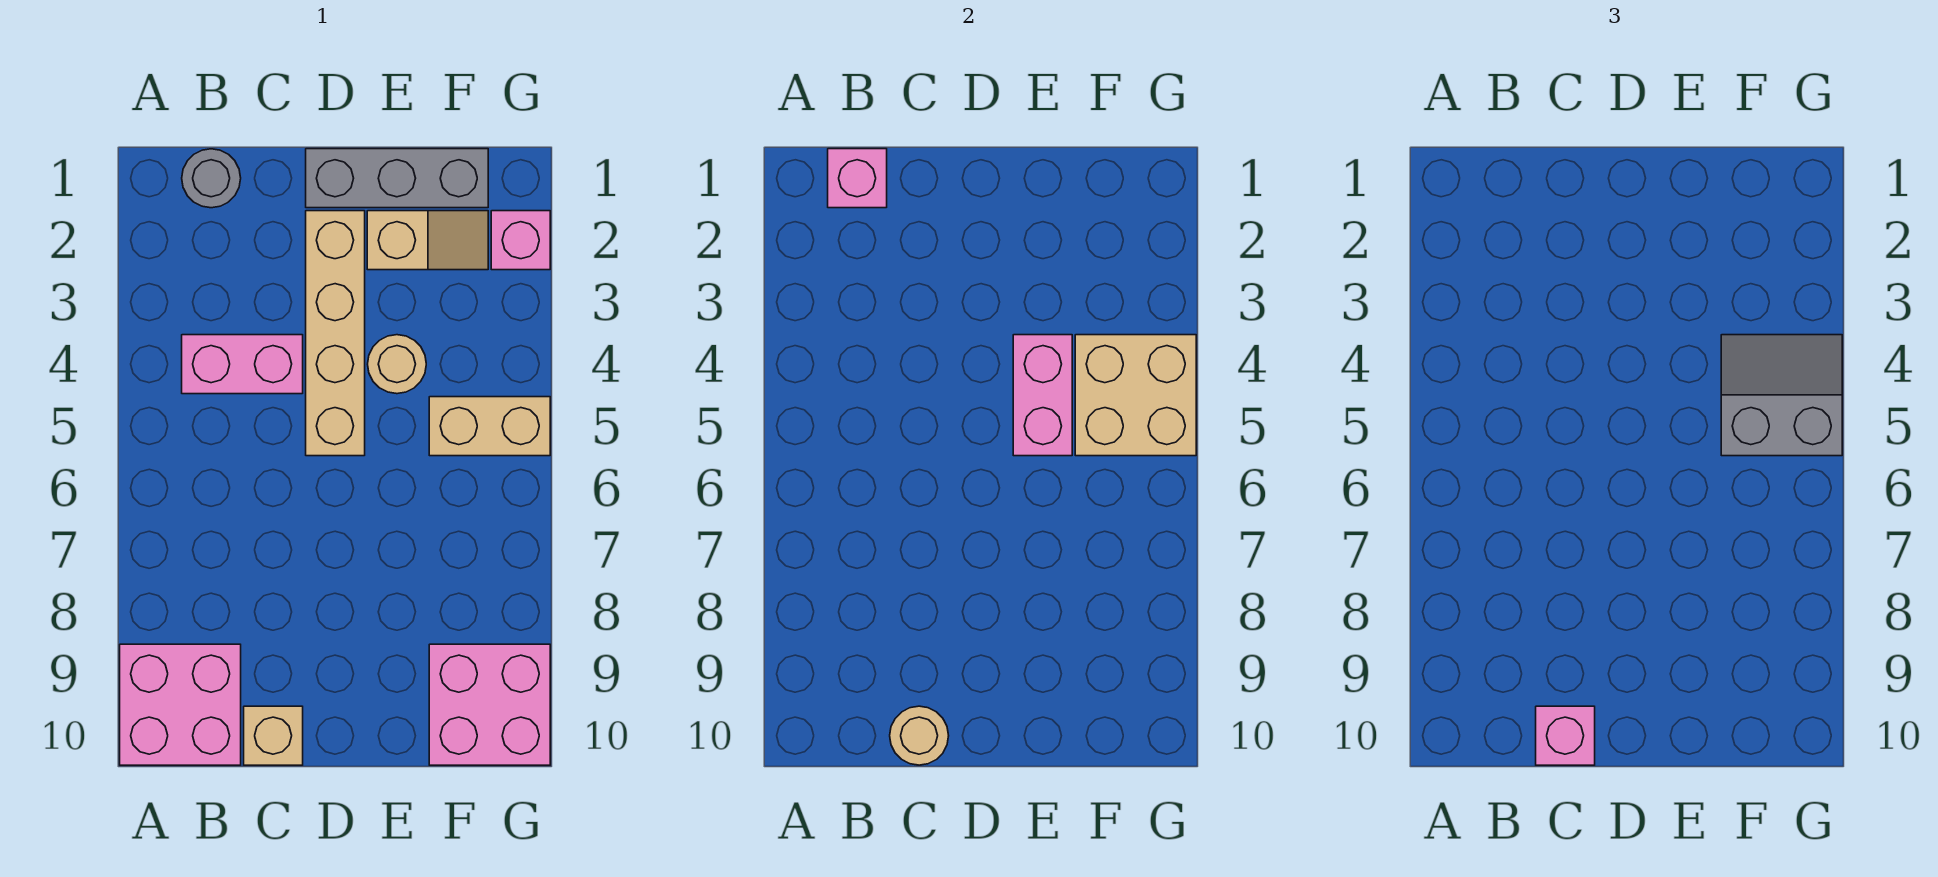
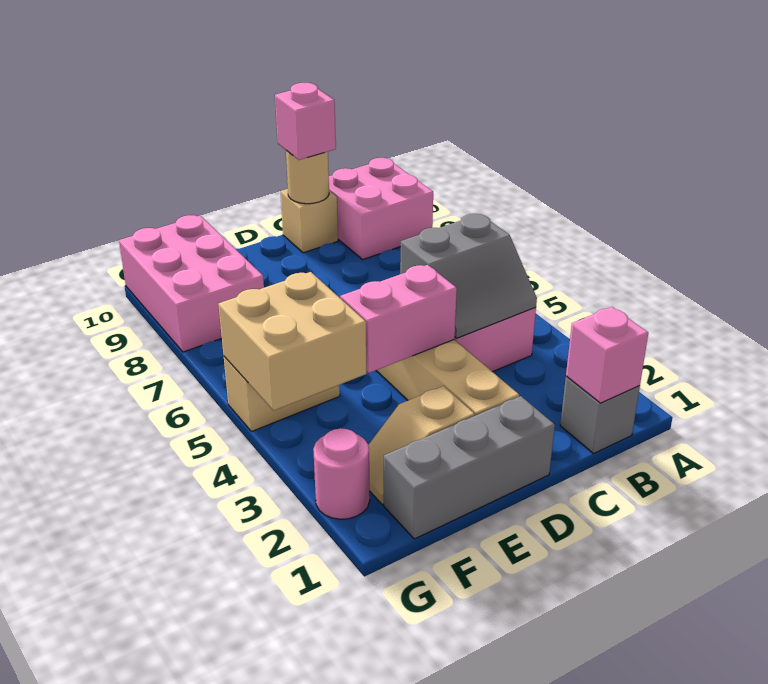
grey 1x1 round brick [182,149,241,208] -> grey 1x1 brick [560,376,640,454]
tan 1x1 round brick [368,335,426,394] -> none
pink 1x2 brick [1013,335,1072,456] -> pink 1x2 brick turned to [340,265,457,373]
grey 2x2 slope [1721,335,1842,456] -> grey 2x2 slope moved to [400,214,537,338]
pink 2x2 brick [429,644,550,765] -> pink 2x3 brick [119,215,264,352]
pink 1x1 brick [491,211,550,270] -> pink 1x1 round brick [313,428,370,519]

